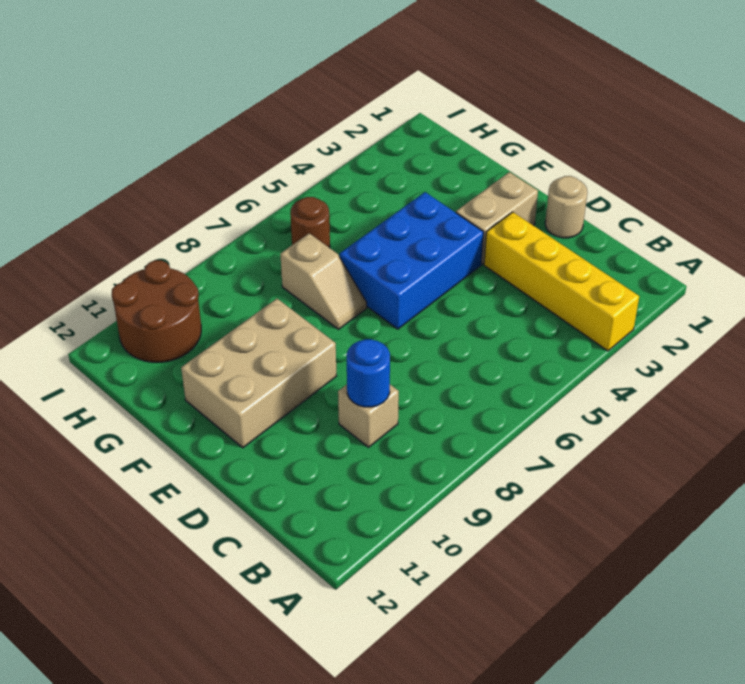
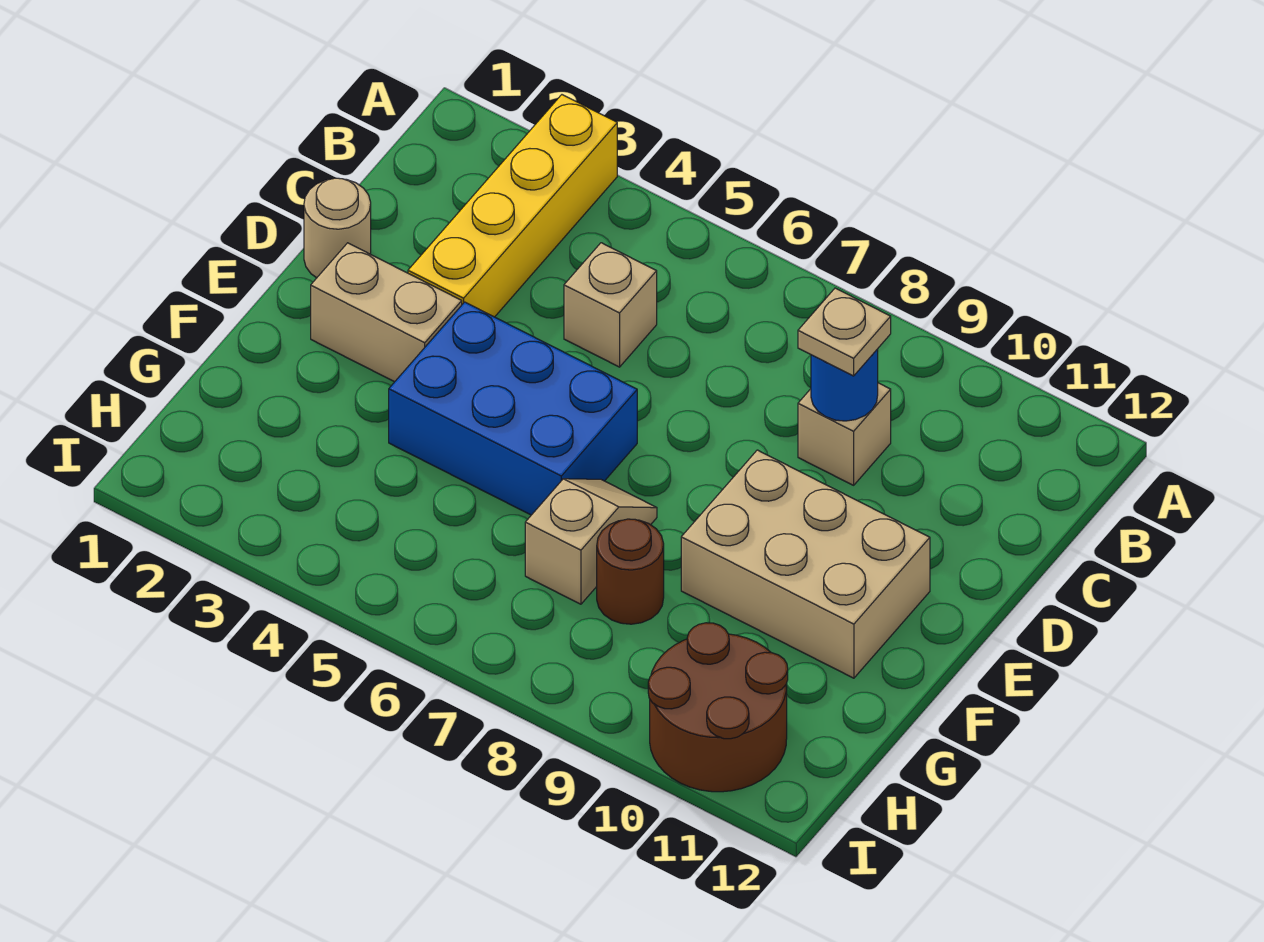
none -> tan 1x1 brick [564,243,657,367]
none -> tan 1x1 plate [798,288,891,376]
brown 1x1 round brick [290,197,330,248] -> brown 1x1 round brick moved to [597,519,664,624]

